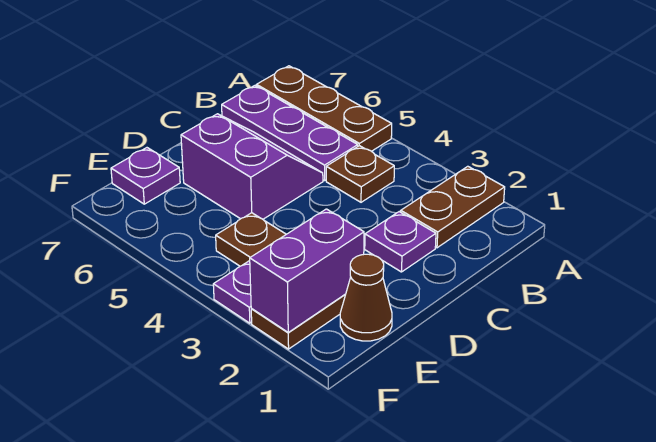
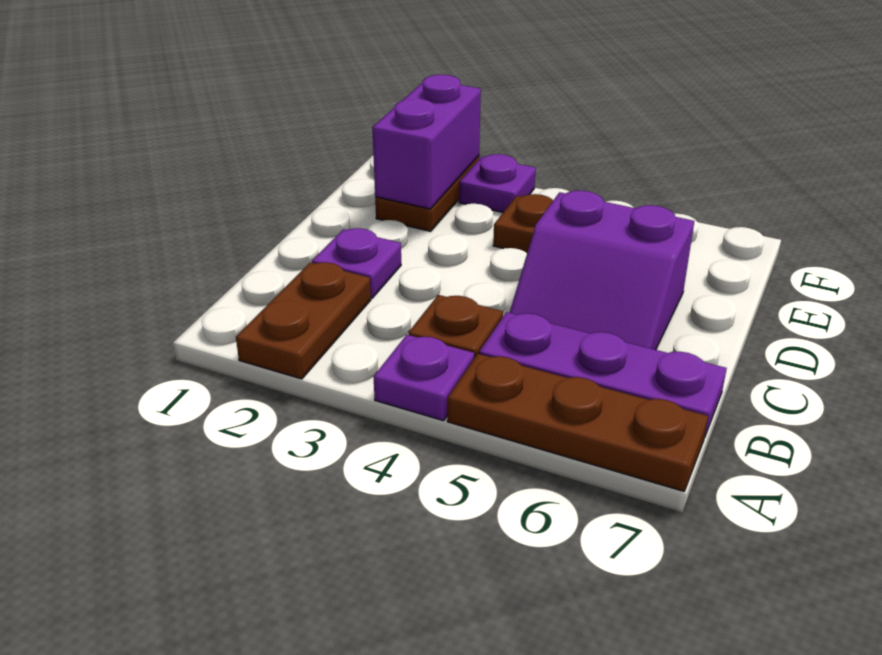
brown 1x1 cone [340,254,392,341] -> none
purple 1x1 plate [111,148,180,204] -> purple 1x1 plate moved to [373,335,474,421]

